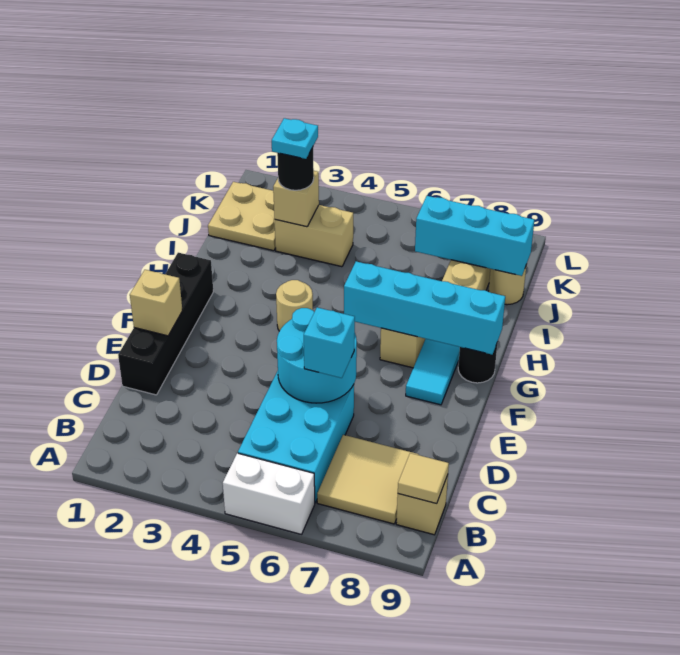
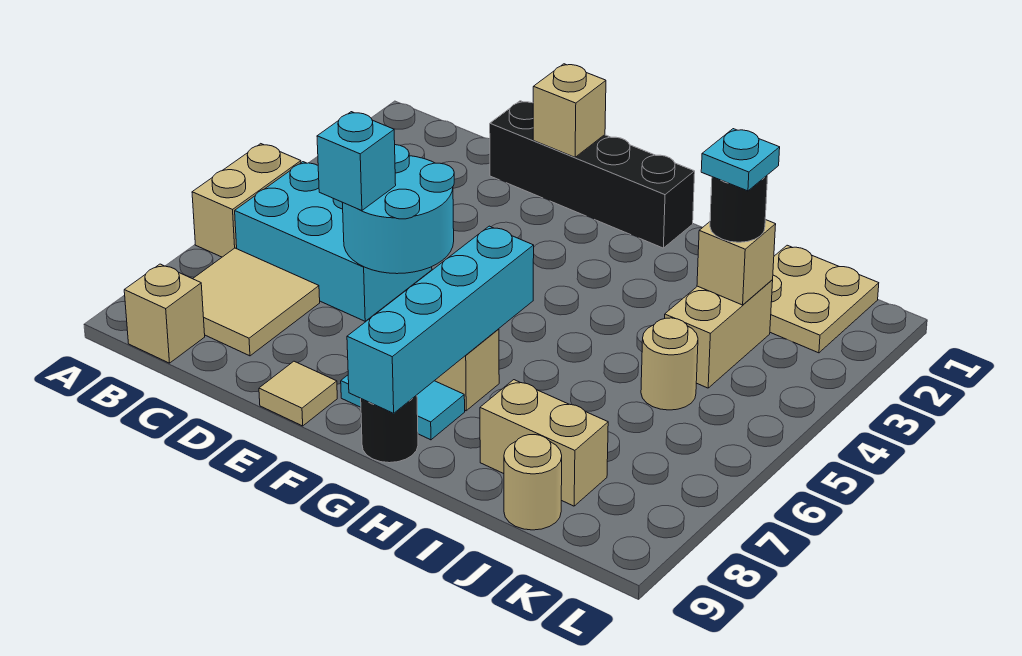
white 1x2 brick [223,453,315,534] -> tan 1x2 brick [192,144,301,257]
tan 1x1 tile [398,453,449,504] -> tan 1x1 tile moved to [259,361,337,426]
tan 1x1 round brick [276,280,313,331] -> tan 1x1 round brick moved to [641,318,698,410]
cyan 1x3 brick [415,196,534,276] -> none

